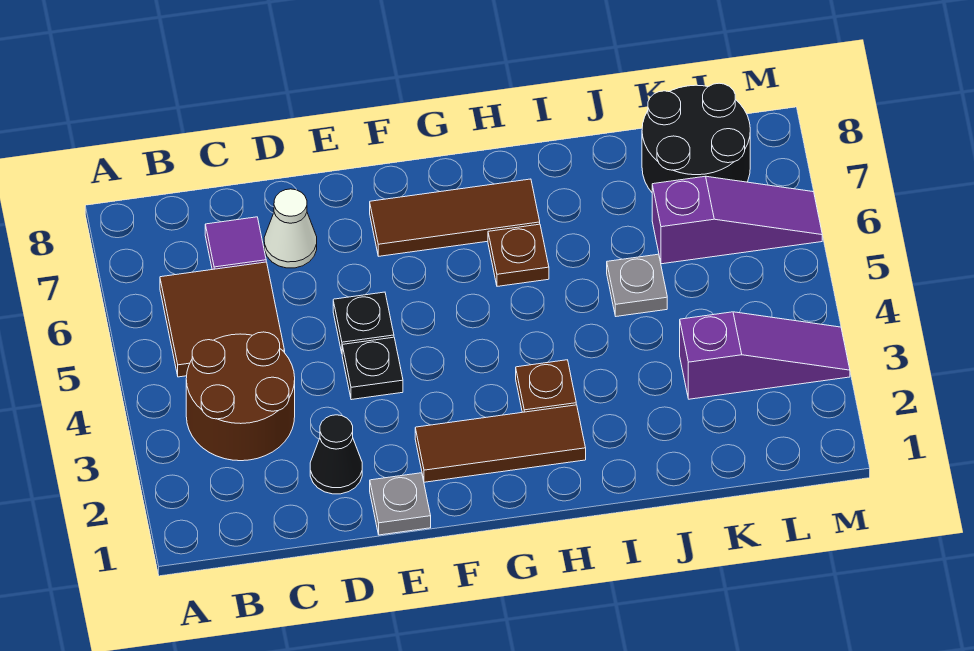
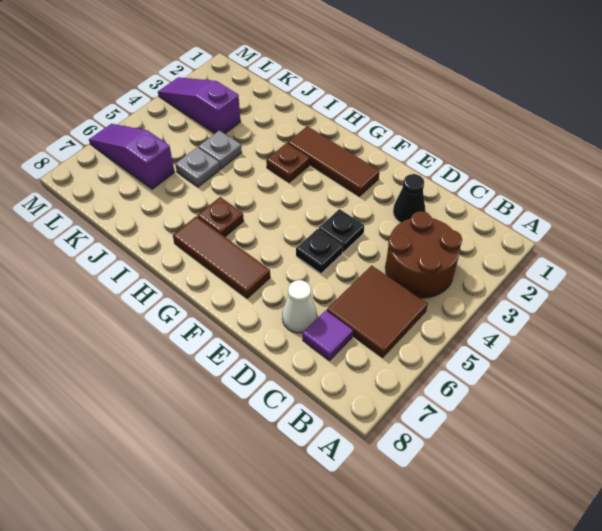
grey 1x1 plate [370,473,431,535] -> grey 1x1 plate moved to [198,130,242,169]
black 2x2 round brick [642,83,750,192] -> none

